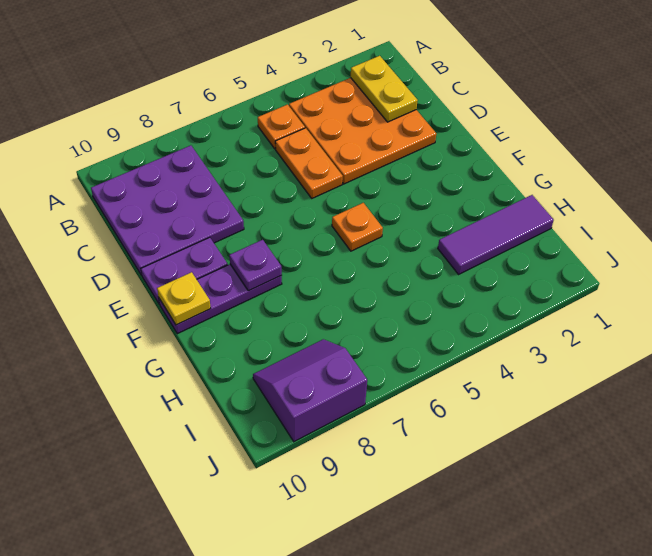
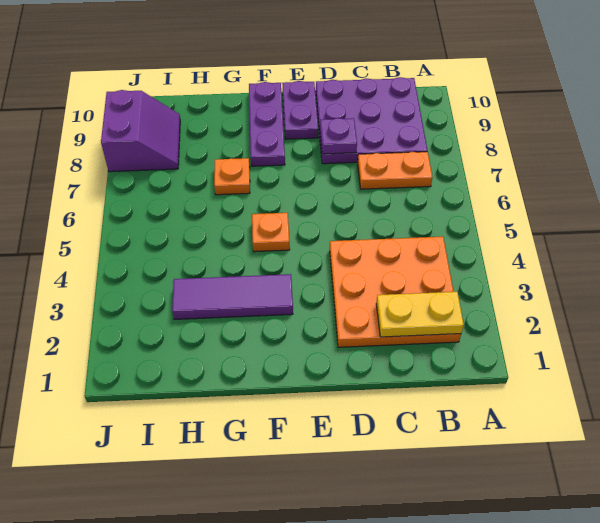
orange 1x1 plate [258,105,305,149] -> orange 1x1 plate moved to [214,158,250,195]
orange 1x2 plate [275,128,343,198] -> orange 1x2 plate moved to [358,152,432,189]
purple 1x1 plate [229,240,282,291] -> purple 1x1 plate moved to [320,118,357,154]
yellow 1x1 plate [157,272,211,325] -> none
purple 1x3 tile [438,195,554,274] -> purple 1x3 tile turned to [172,274,293,319]

